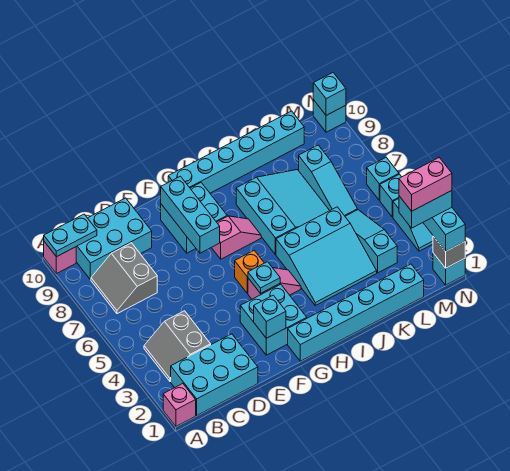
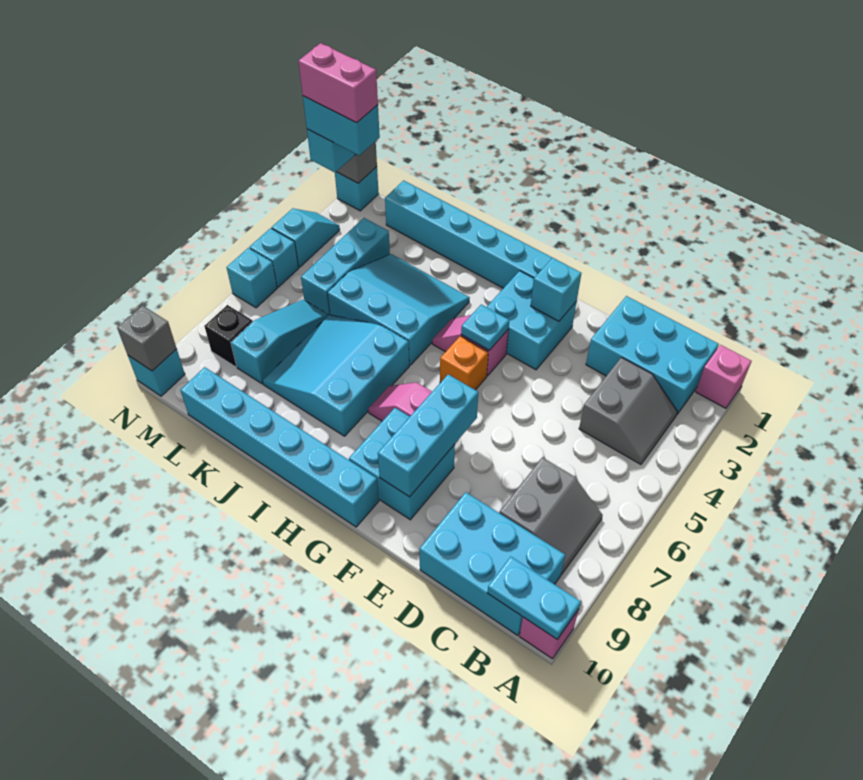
cyan 1x3 slope [345,210,397,273] -> cyan 1x3 brick [301,218,390,315]
none -> black 1x1 brick [204,305,253,367]
cyan 1x1 brick [313,73,346,115] -> grey 1x1 brick [117,306,177,371]

